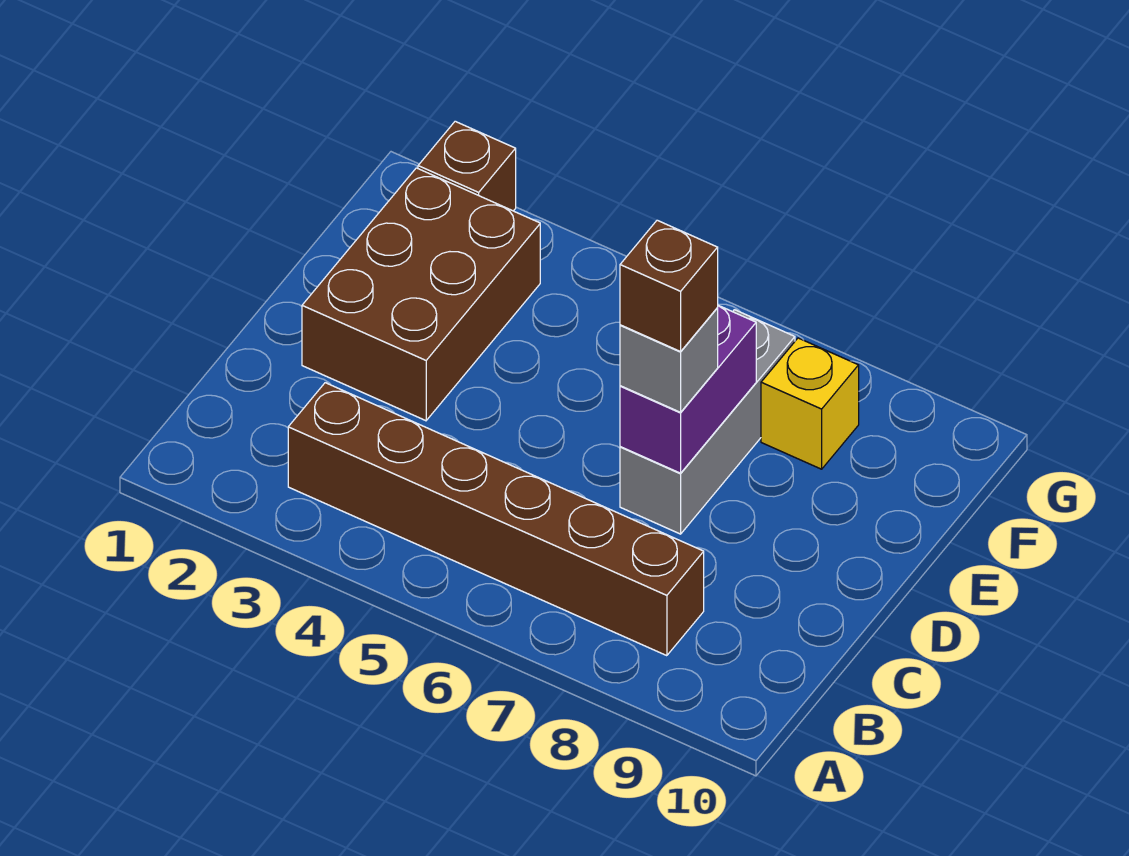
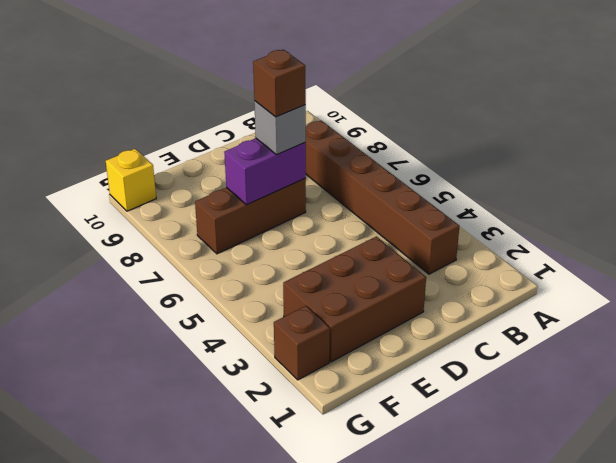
grey 1x3 brick [620,310,795,534] -> brown 1x3 brick [195,179,306,254]
yellow 1x1 brick [761,338,859,469] -> yellow 1x1 brick moved to [106,149,156,211]

